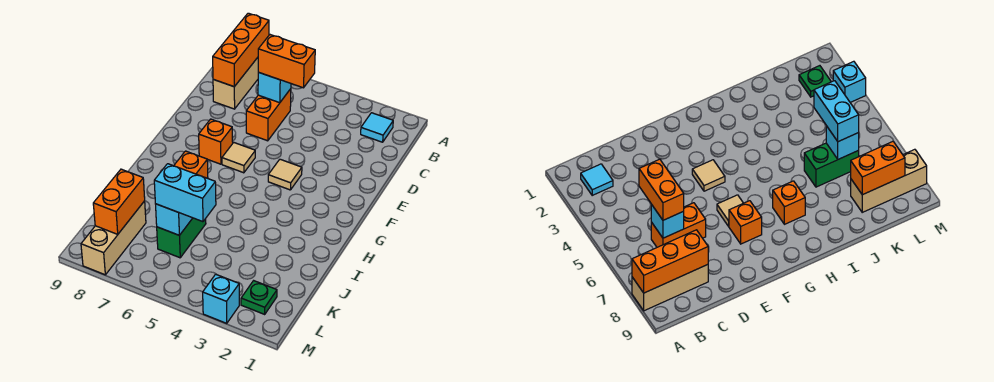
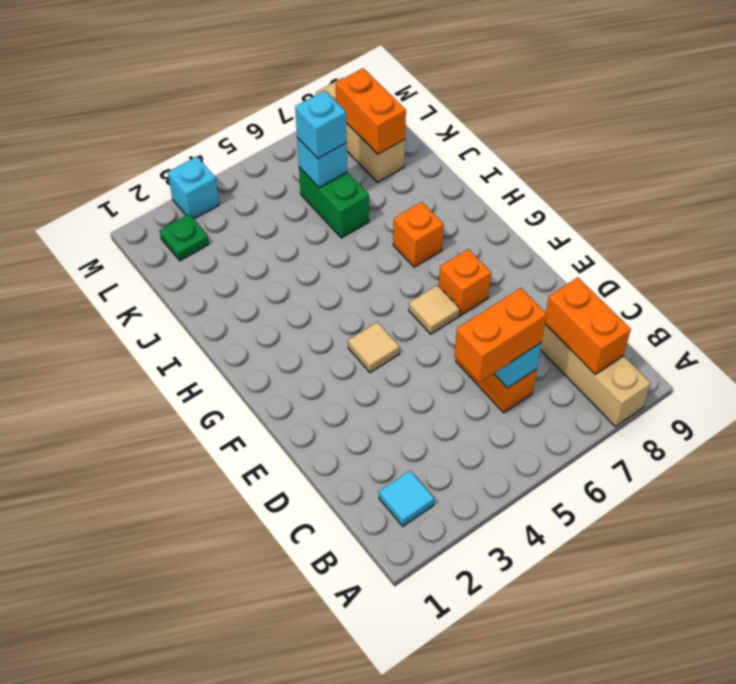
orange 1x3 brick [213,13,269,87] -> orange 1x2 brick [545,277,631,374]
cyan 1x2 brick [154,164,216,222] -> cyan 1x1 brick [295,90,347,158]

